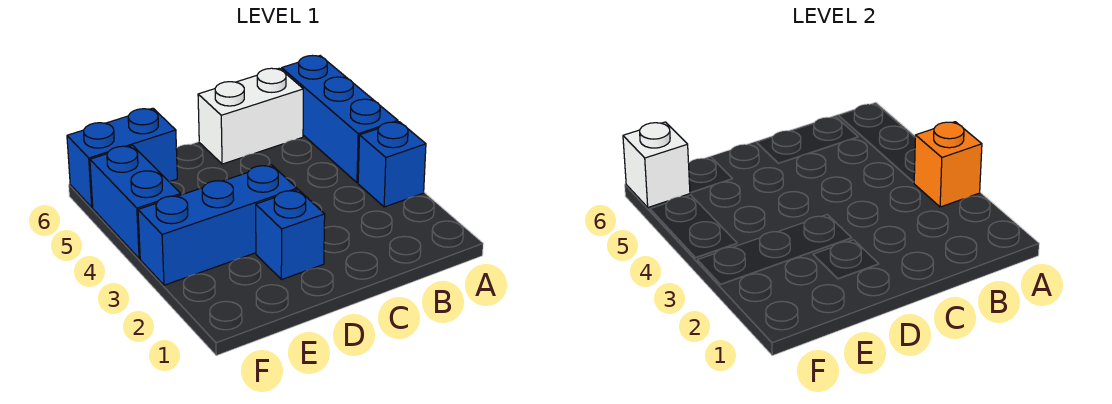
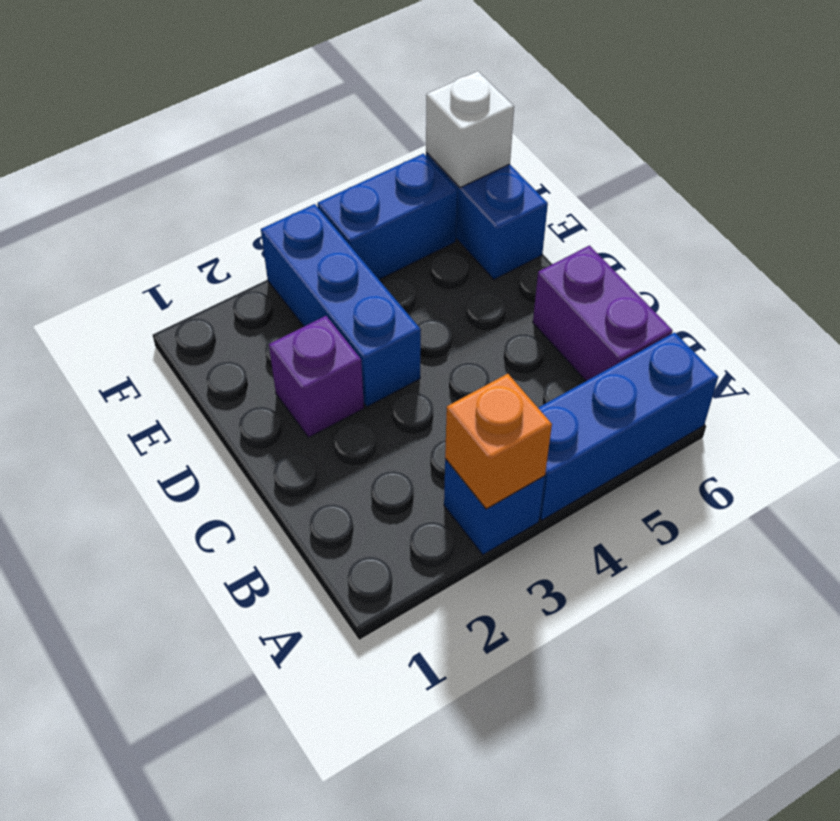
white 1x2 brick [198,68,303,164] -> purple 1x2 brick [533,245,673,381]
blue 1x1 brick [256,190,325,280] -> purple 1x1 brick [269,316,364,438]

